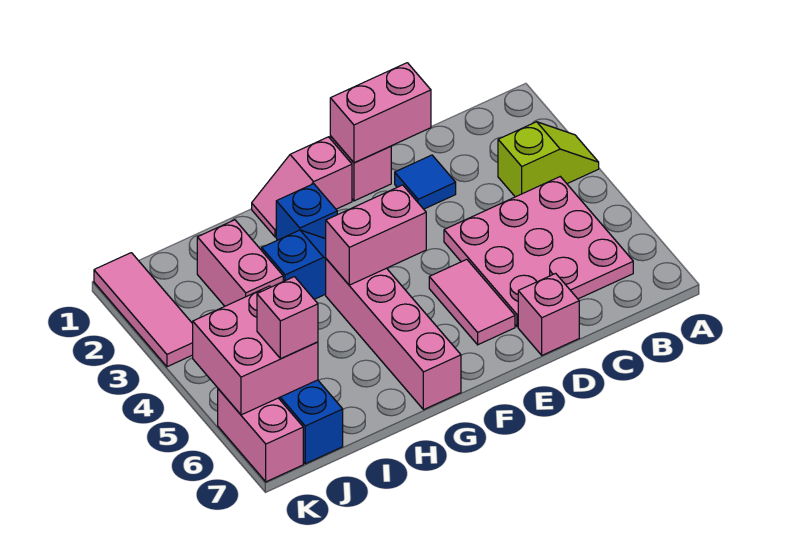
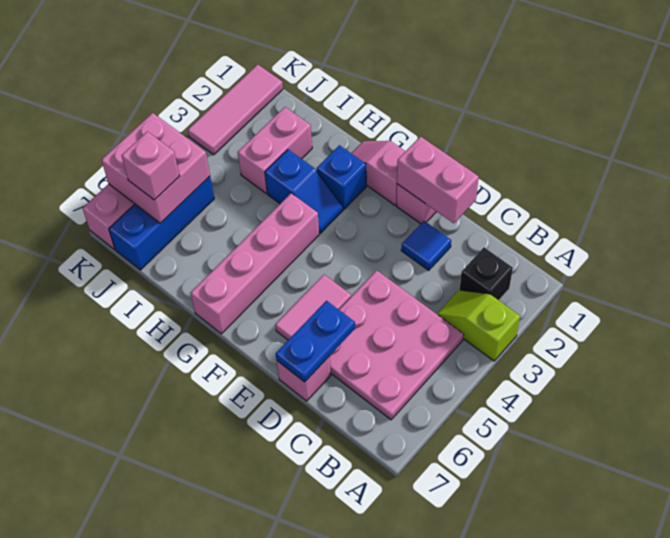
lime 1x2 slope [498,122,599,197] -> lime 1x2 slope turned to [437,290,520,361]
none -> black 1x1 brick [460,248,513,300]
none -> blue 1x2 plate [276,301,355,382]
pink 1x2 brick [326,185,426,285] -> none

